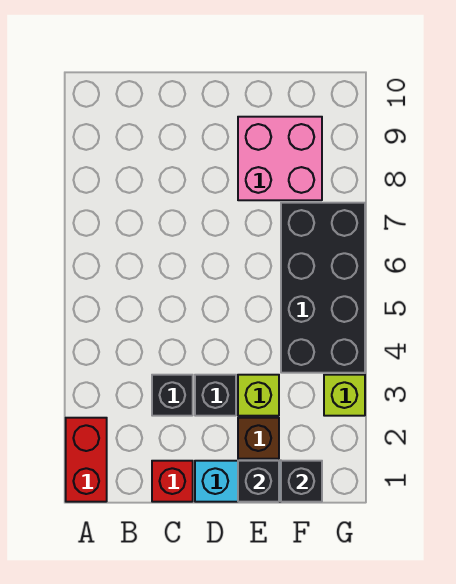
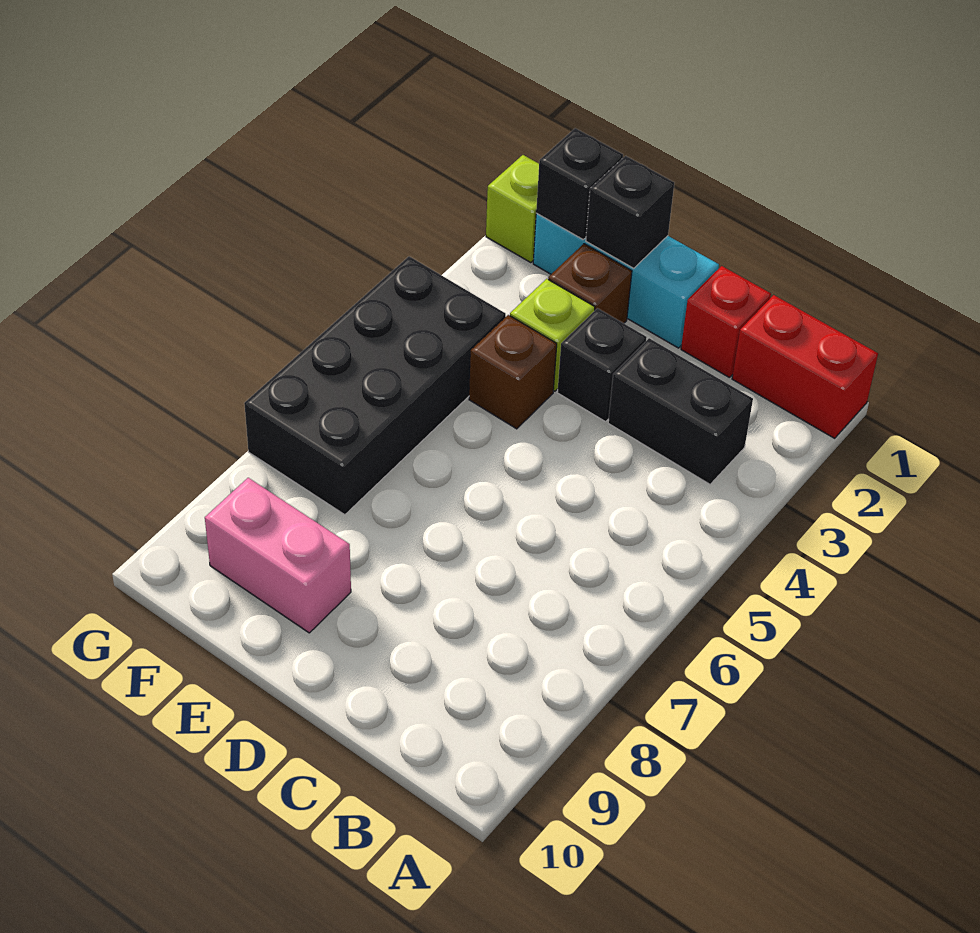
red 1x2 brick [66,418,107,502] -> red 1x2 brick turned to [732,295,878,438]
black 1x1 brick [152,375,193,416] -> black 1x2 brick [608,338,753,484]
none -> brown 1x1 brick [469,315,557,429]
pink 2x2 brick [238,117,322,200] -> pink 1x2 brick [205,478,351,633]
lime 1x1 brick [324,375,365,416] -> lime 1x1 brick moved to [486,155,539,263]

